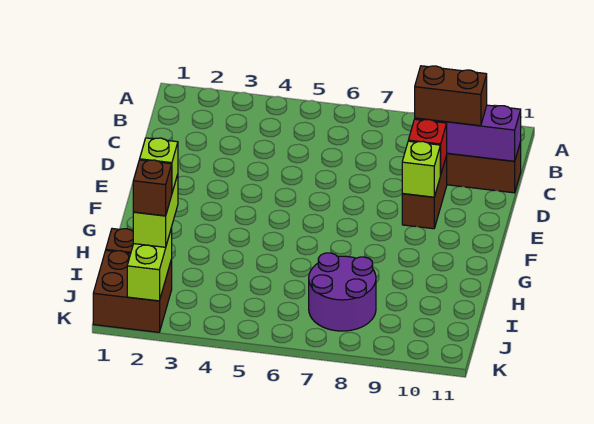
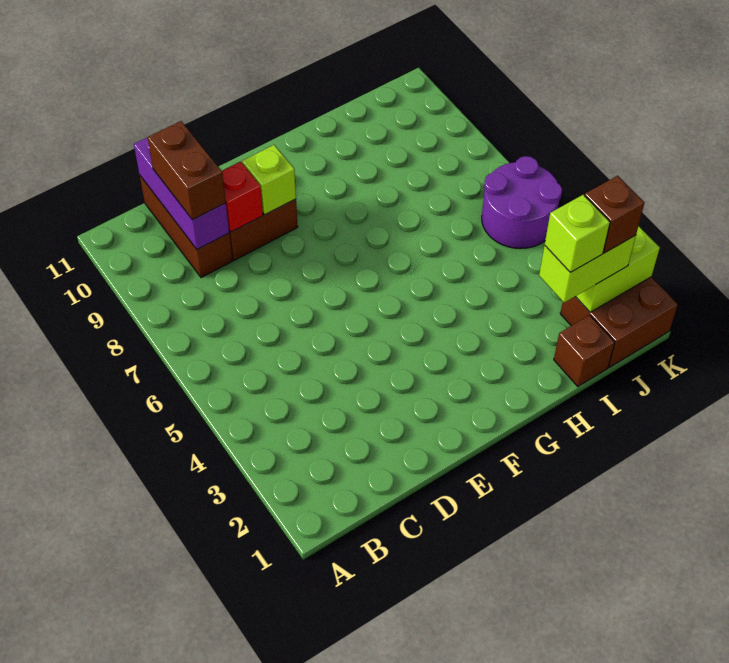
purple 2x2 round brick [309,253,376,331] -> purple 2x2 round brick moved to [482,156,562,249]

